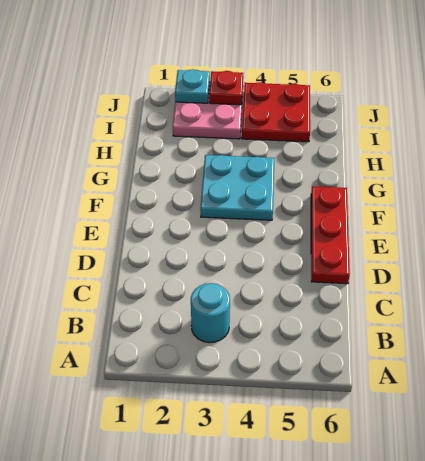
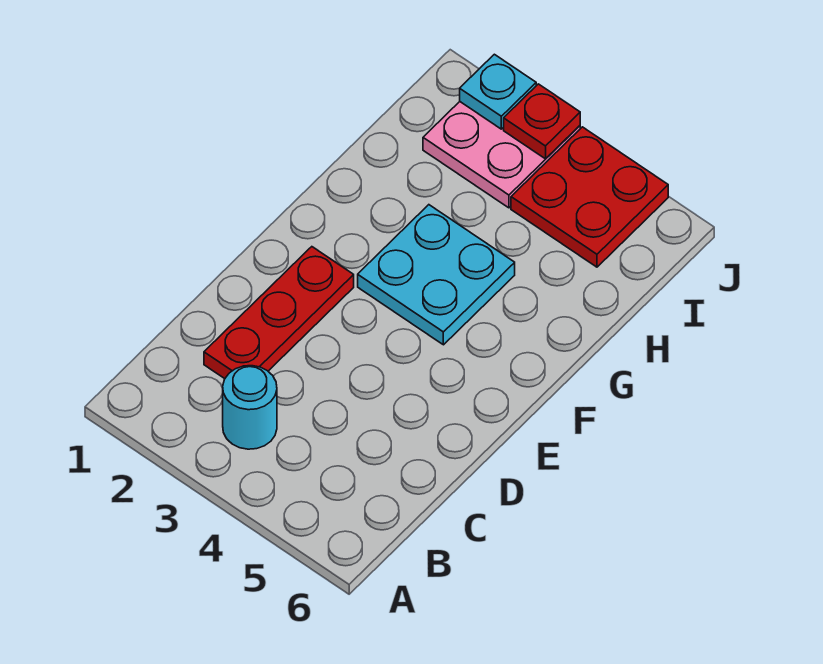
red 1x3 plate [311,186,350,284] -> red 1x3 plate moved to [204,247,354,379]

